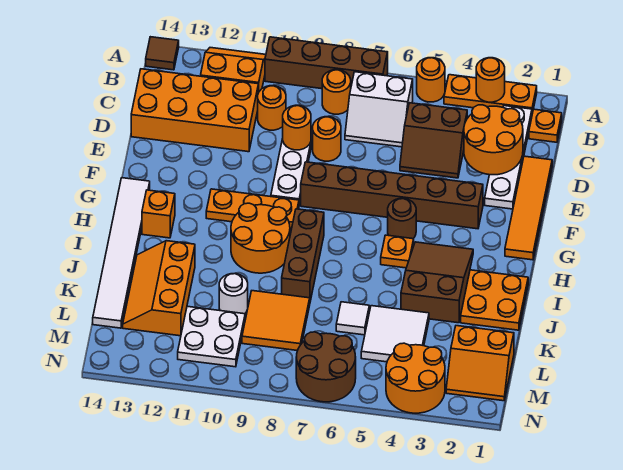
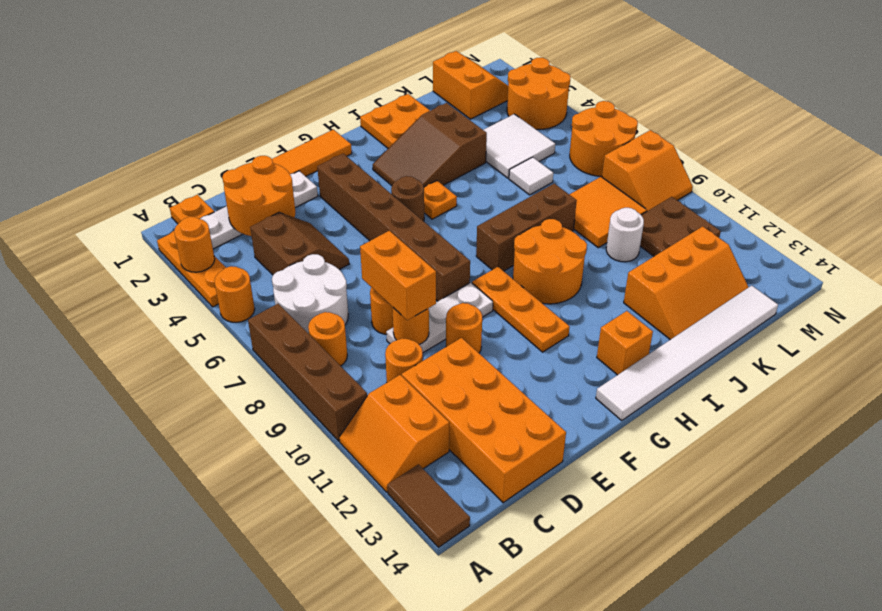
brown 1x1 tile [146,37,179,70] -> brown 1x2 tile [387,465,470,547]
white 2x2 slope [345,72,413,147] -> white 2x2 round brick [272,254,348,334]
none -> orange 1x2 brick [360,231,436,320]
none -> orange 1x1 round brick [446,303,482,353]
white 2x2 plate [178,306,245,367] -> brown 2x2 plate [640,197,721,256]
brown 2x2 round brick [296,332,356,402] -> orange 2x2 round brick [570,101,638,176]
none -> orange 2x2 slope [602,130,693,211]

